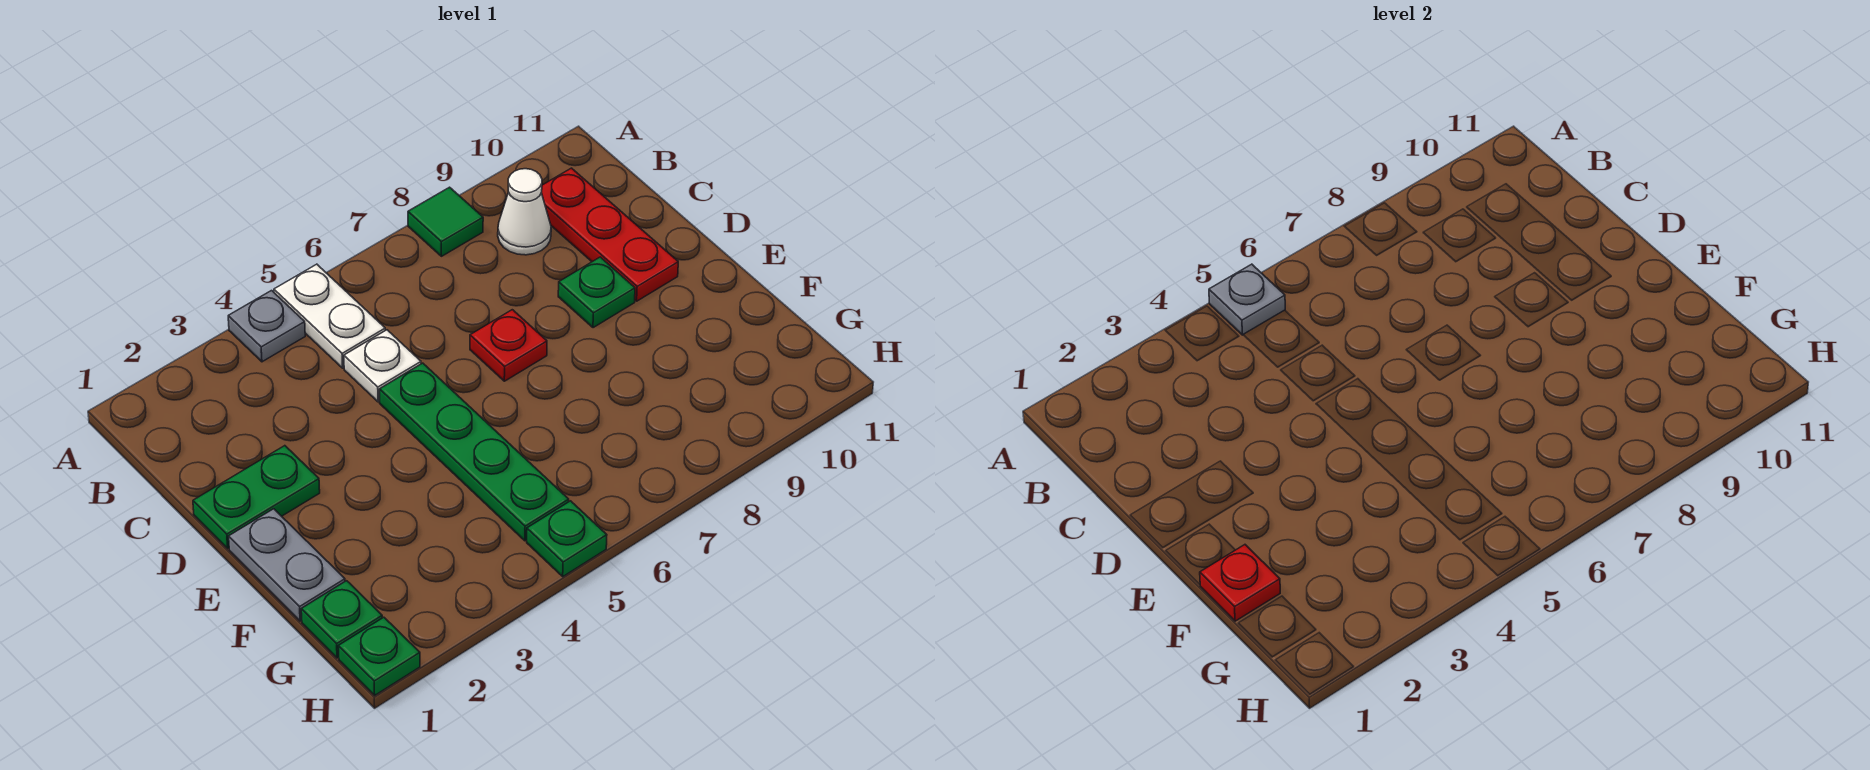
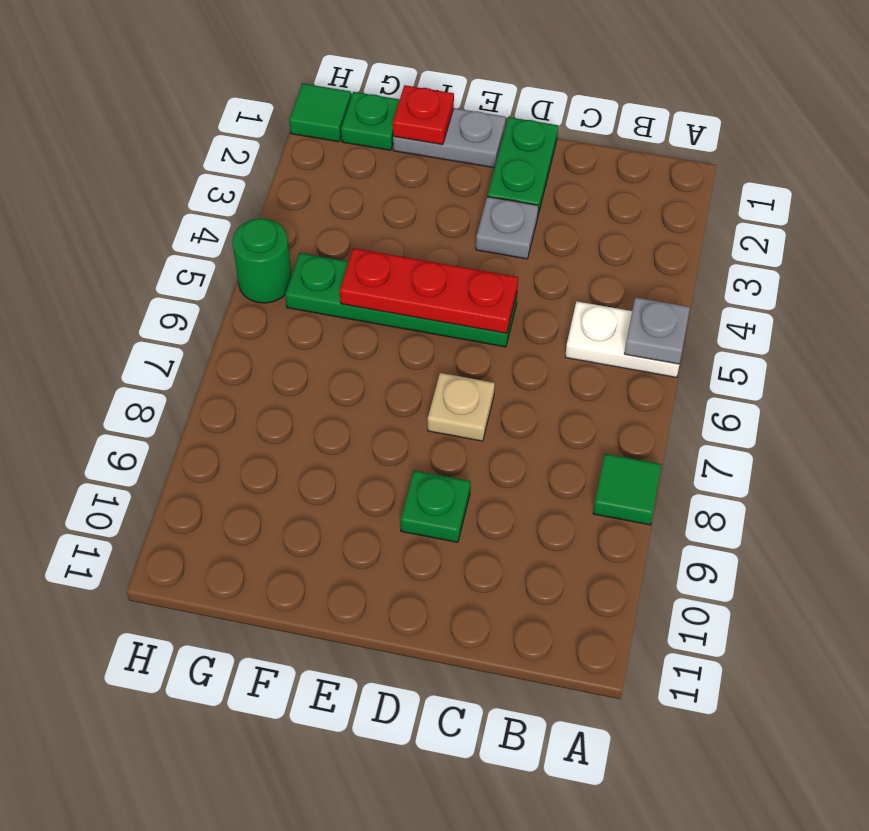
grey 1x1 plate [228,291,305,362] -> grey 1x1 plate moved to [476,197,538,259]
white 1x1 cone [498,169,551,255] -> none
red 1x3 plate [541,168,678,301] -> red 1x3 plate moved to [340,248,518,333]
white 1x1 plate [344,330,421,402] -> none
red 1x1 plate [470,310,547,381] -> tan 1x1 plate [428,373,495,441]
green 1x1 plate [338,617,420,695] -> green 1x1 tile [289,84,351,142]
green 1x1 plate [527,501,607,577] -> green 1x1 round brick [232,218,291,303]

